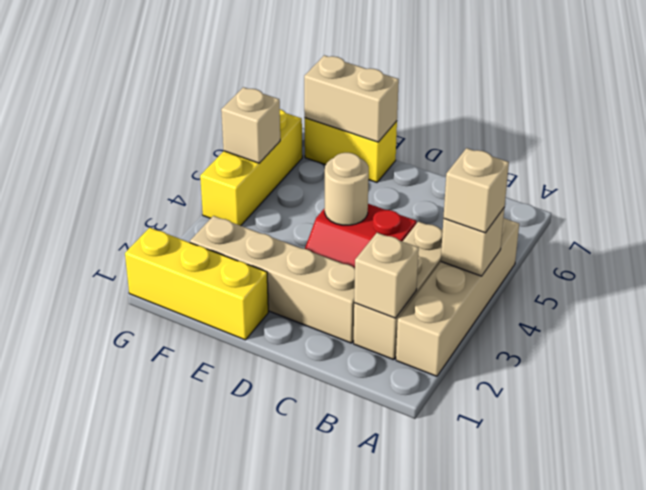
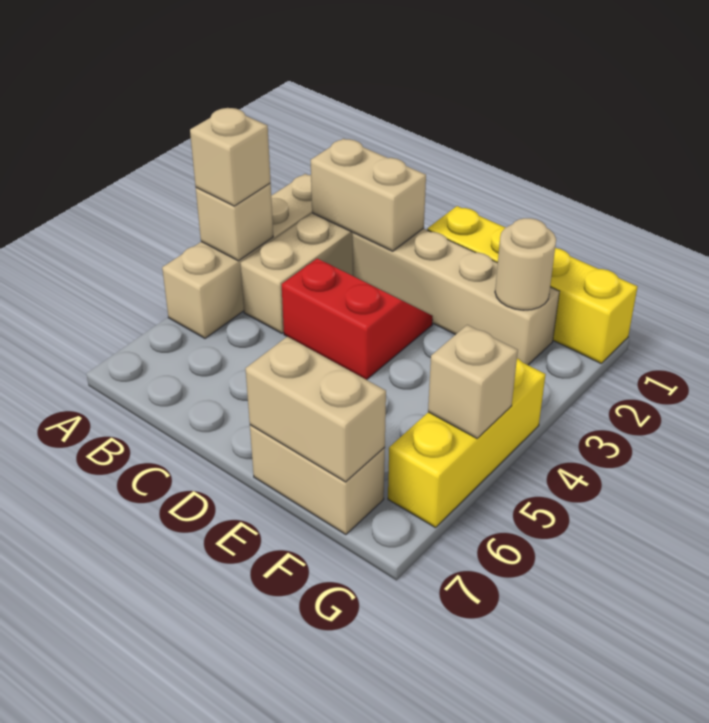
tan 1x1 brick [354,233,419,318] -> tan 1x2 brick [311,139,426,251]
tan 1x1 round brick [325,153,369,225] -> tan 1x1 round brick moved to [495,218,556,310]
yellow 1x3 brick [125,228,268,340] -> yellow 1x4 brick [427,206,637,363]
yellow 1x2 brick [305,118,397,182] -> tan 1x2 brick [250,425,385,535]

